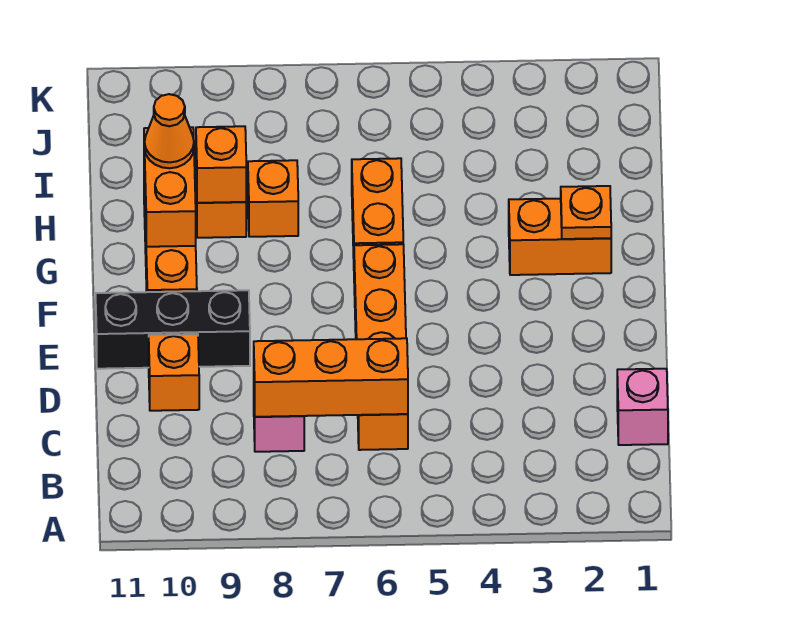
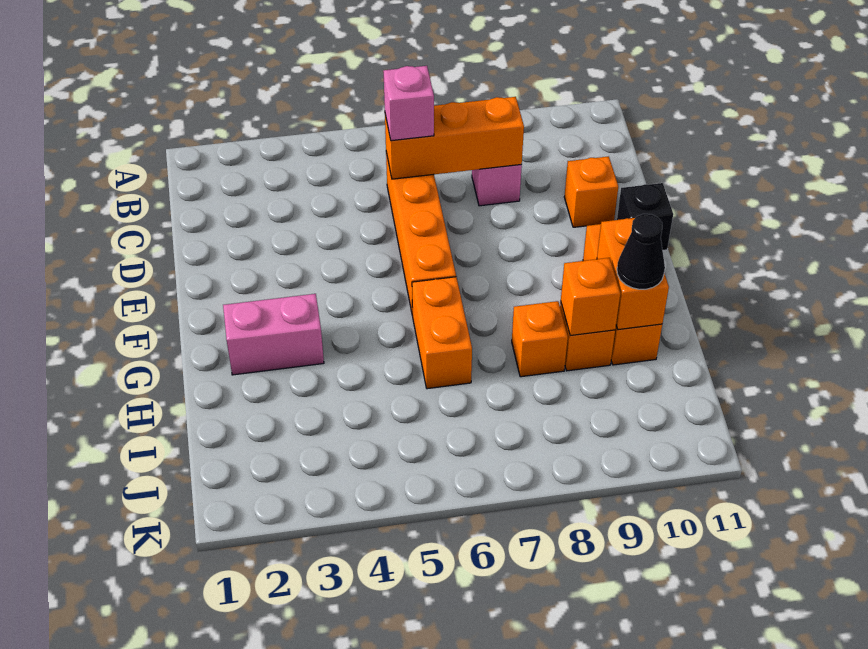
pink 1x1 brick [617,369,668,445] -> pink 1x1 brick moved to [383,66,434,141]
black 1x3 brick [96,290,250,369] -> black 1x1 brick [617,183,673,250]
orange 1x2 brick [509,198,611,275] -> pink 1x2 brick [223,294,324,375]
orange 1x1 plate [561,186,611,239] -> none
orange 1x1 cone [145,94,194,168] -> black 1x1 cone [617,214,665,289]

